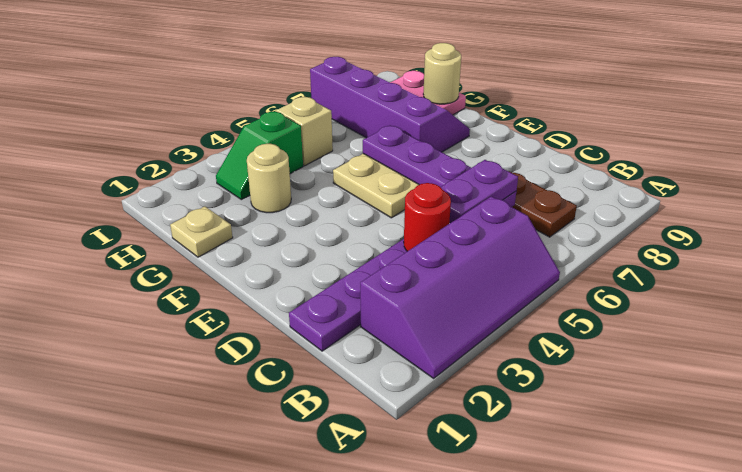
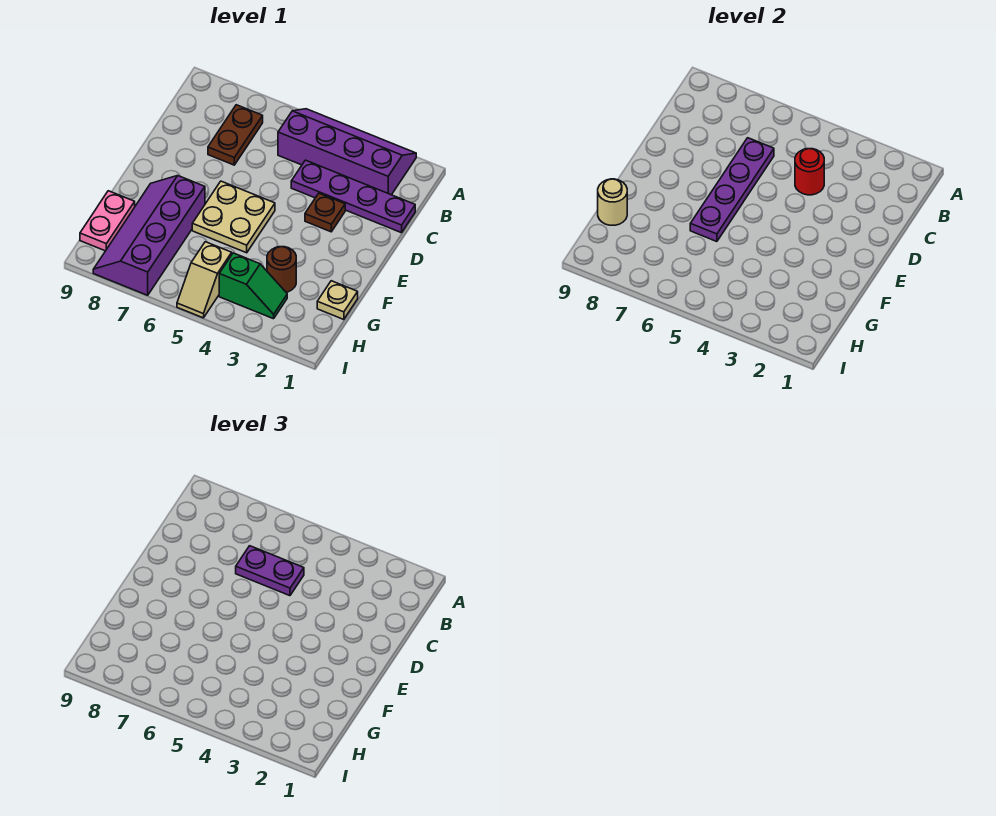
none -> brown 1x1 plate [305,193,345,232]
tan 1x1 round brick [247,144,291,213] -> brown 1x1 round brick [267,247,296,292]

